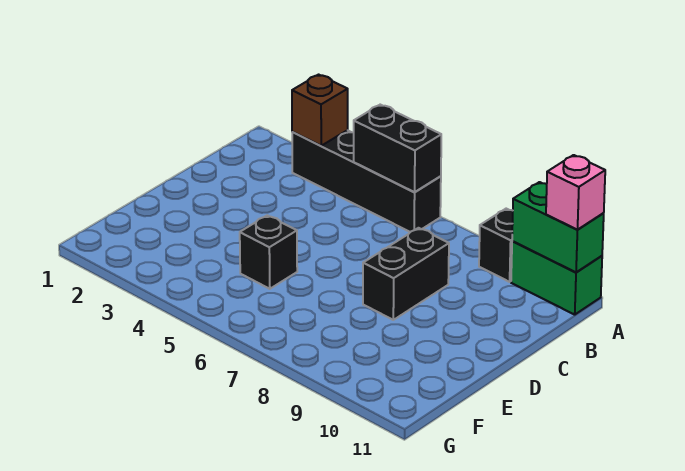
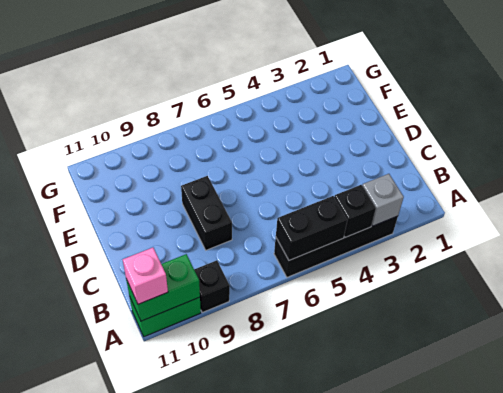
brown 1x1 brick [292,75,348,146] -> grey 1x1 brick [362,174,404,226]
black 1x1 brick [240,215,297,289] -> black 1x1 brick moved to [334,185,376,237]

